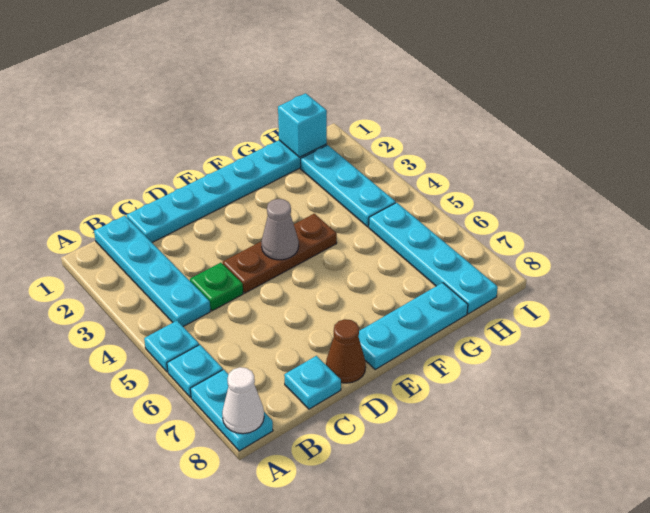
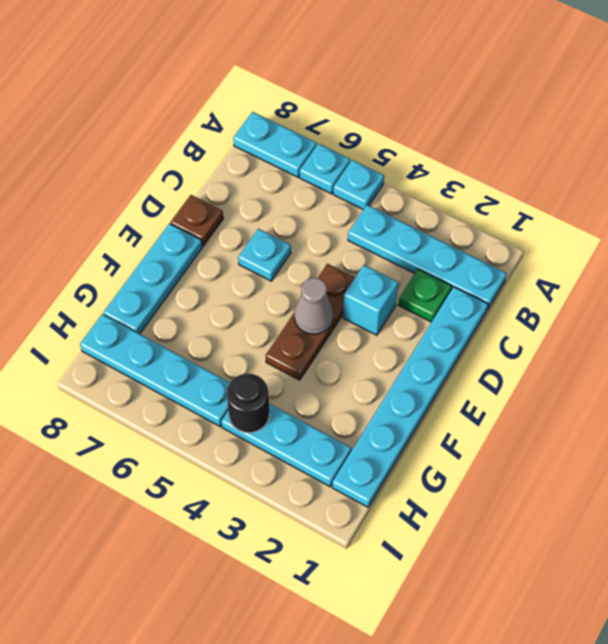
white 1x1 cone [222,367,264,434] -> none
green 1x1 plate [190,263,243,311] -> green 1x1 plate moved to [398,269,452,322]
cyan 1x1 plate [284,356,341,409] -> cyan 1x1 plate moved to [238,229,291,281]
brown 1x1 cone [326,319,366,383] -> brown 1x1 plate [171,195,223,246]
cyan 1x1 brick [278,93,327,157] -> cyan 1x1 brick moved to [343,265,398,335]
none -> black 1x1 round brick [227,374,269,433]

